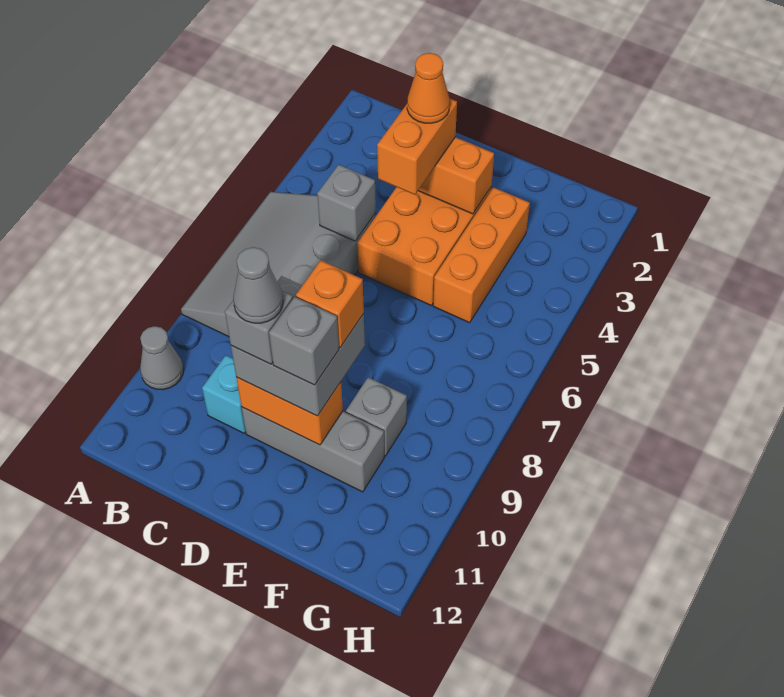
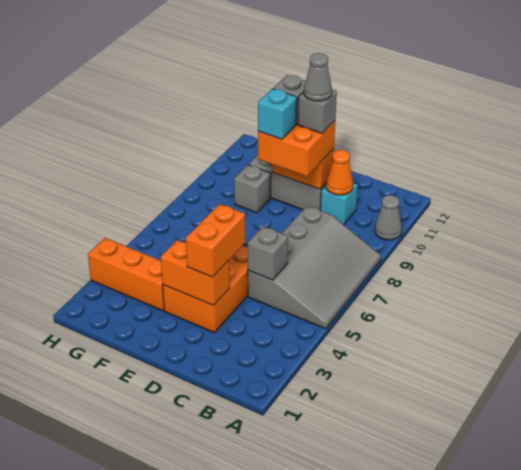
orange 1x1 cone [407,53,450,123] -> orange 1x1 cone moved to [326,150,353,195]
grey 2x2 brick [231,276,365,416] -> orange 2x2 brick [258,121,335,177]
orange 1x1 brick [296,260,364,347] -> cyan 1x1 brick [258,89,297,139]
orange 1x3 brick [433,187,530,323] -> orange 1x3 brick turned to [88,238,164,311]

